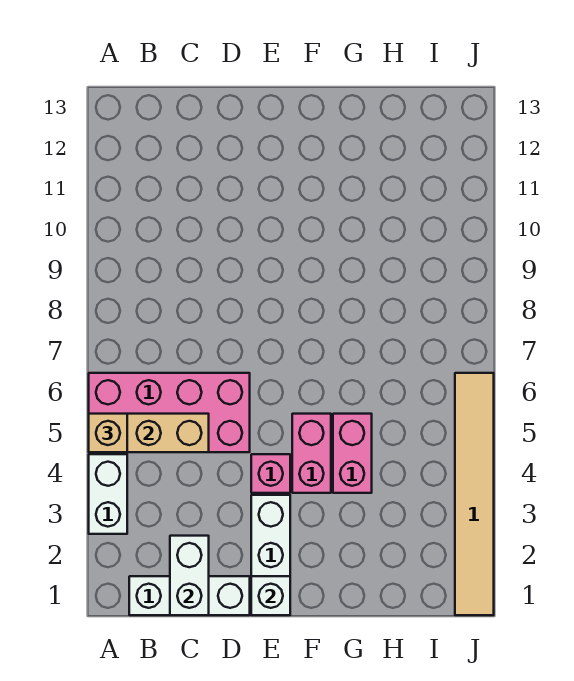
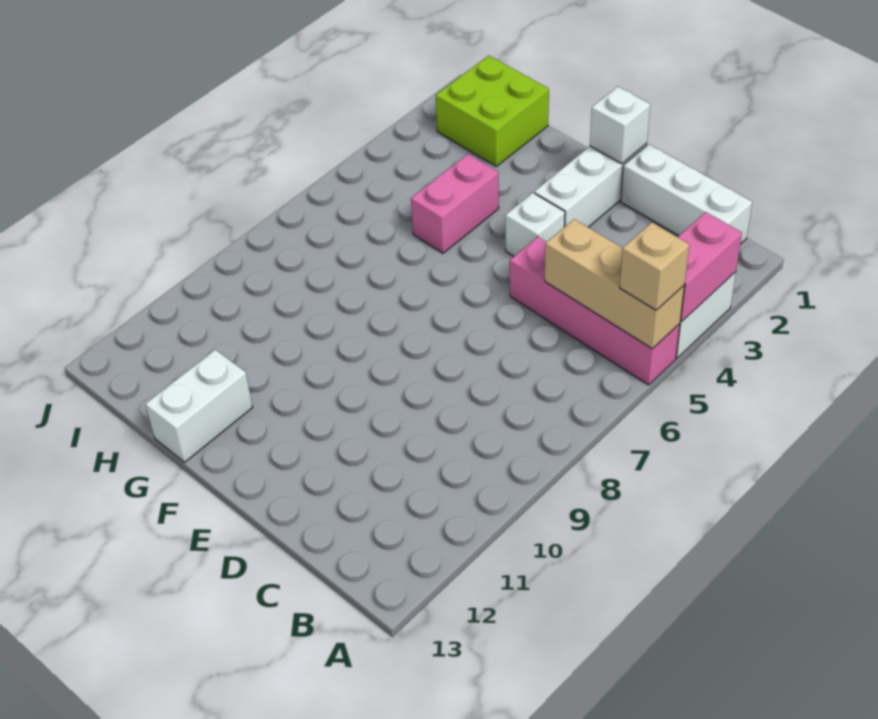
pink 2x4 brick [89,373,250,452] -> pink 1x4 brick [510,237,680,385]
white 1x2 brick [170,536,209,615] -> white 1x2 brick moved to [145,350,253,462]
pink 1x1 brick [251,454,290,493] -> white 1x1 brick [505,193,565,256]
pink 1x2 brick [292,414,331,493] -> pink 1x2 brick moved to [678,212,742,322]
none -> lime 2x2 brick [436,56,549,166]
tan 1x6 tile [455,373,494,615] -> none

